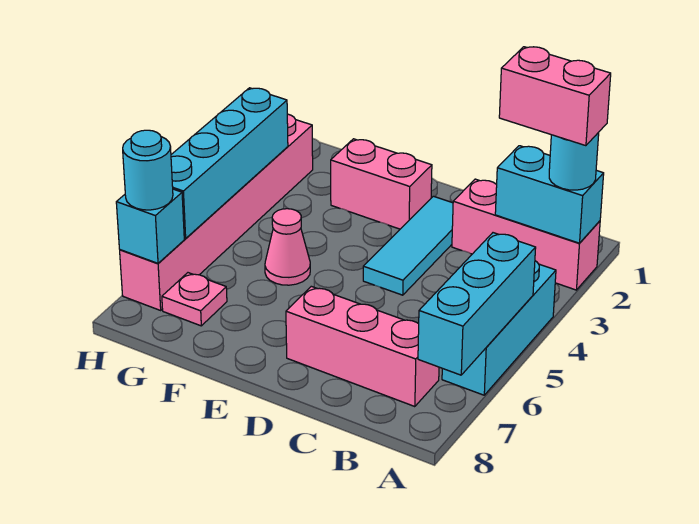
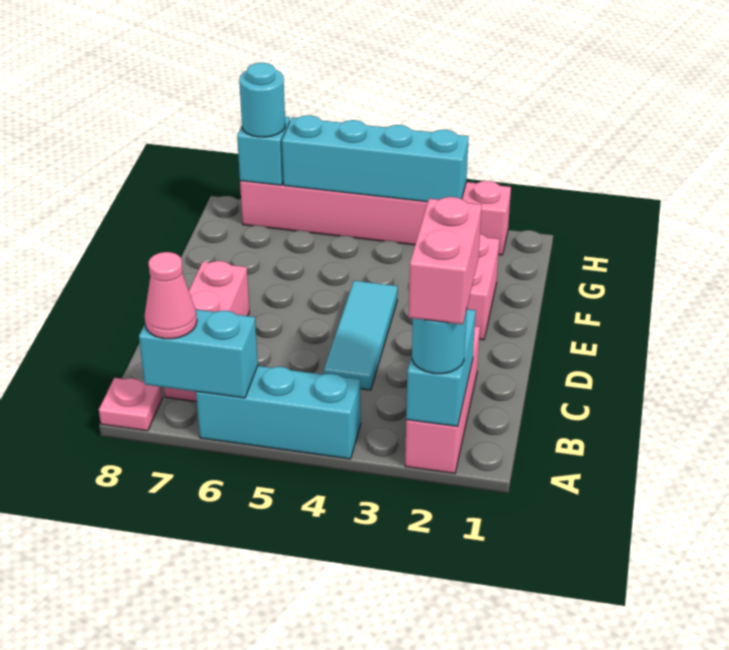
cyan 1x3 brick [418,233,536,375] -> cyan 1x2 brick [139,310,258,398]
cyan 1x3 tile [363,196,453,295] -> cyan 1x3 tile turned to [324,281,398,390]
pink 1x1 cone [265,209,310,285] -> pink 1x1 cone moved to [144,252,197,339]
pink 1x1 plate [162,273,227,326] -> pink 1x1 plate moved to [99,378,162,431]

